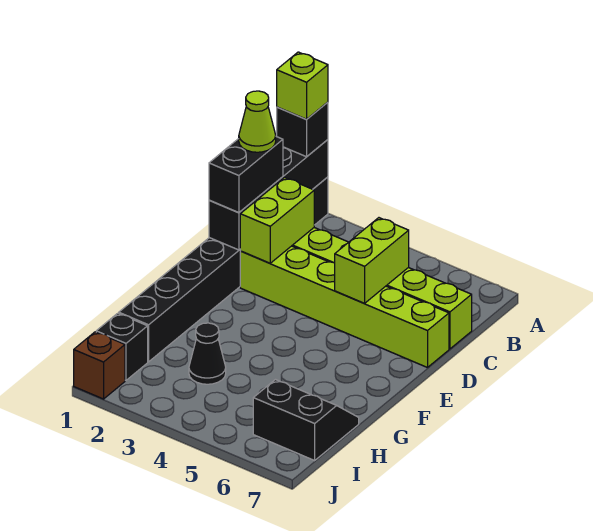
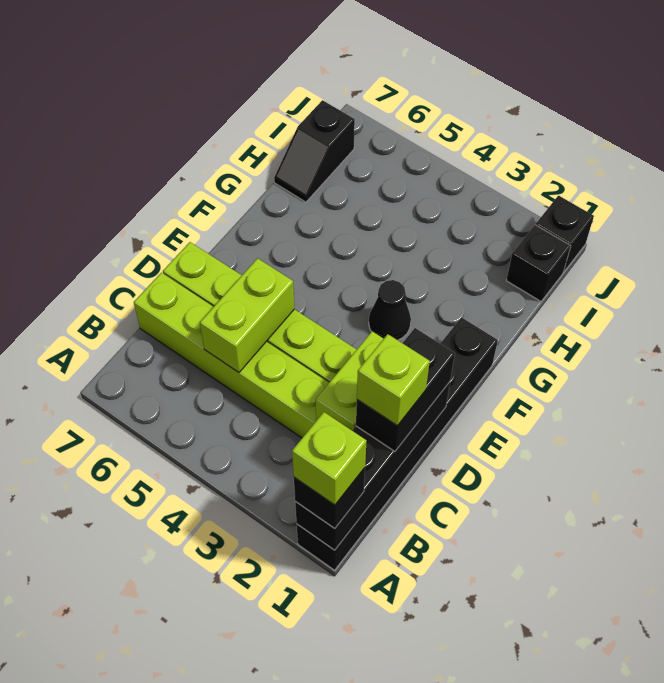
black 1x8 brick [119,177,328,362] -> black 1x6 brick [297,317,498,570]
lime 1x1 cone [239,91,276,152] -> lime 1x1 brick [357,334,430,426]
black 1x1 cone [189,323,226,384] -> black 1x1 cone moved to [369,280,411,340]
black 2x2 slope [253,380,359,460] -> black 1x2 slope [274,100,355,202]
brown 1x1 brick [74,332,125,399] -> black 1x1 brick [536,196,594,271]

